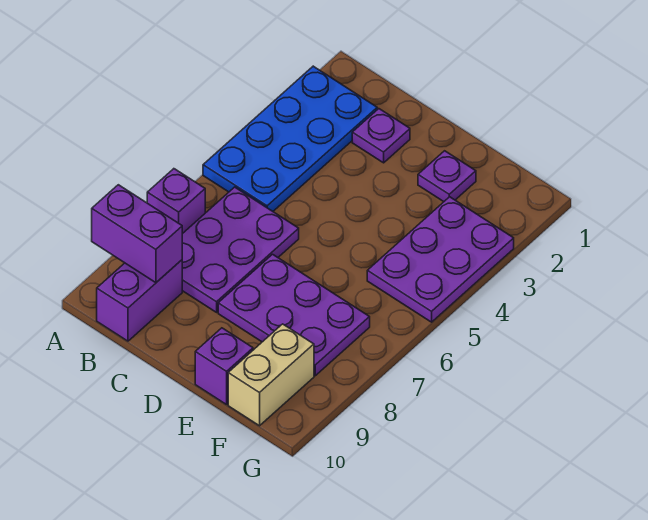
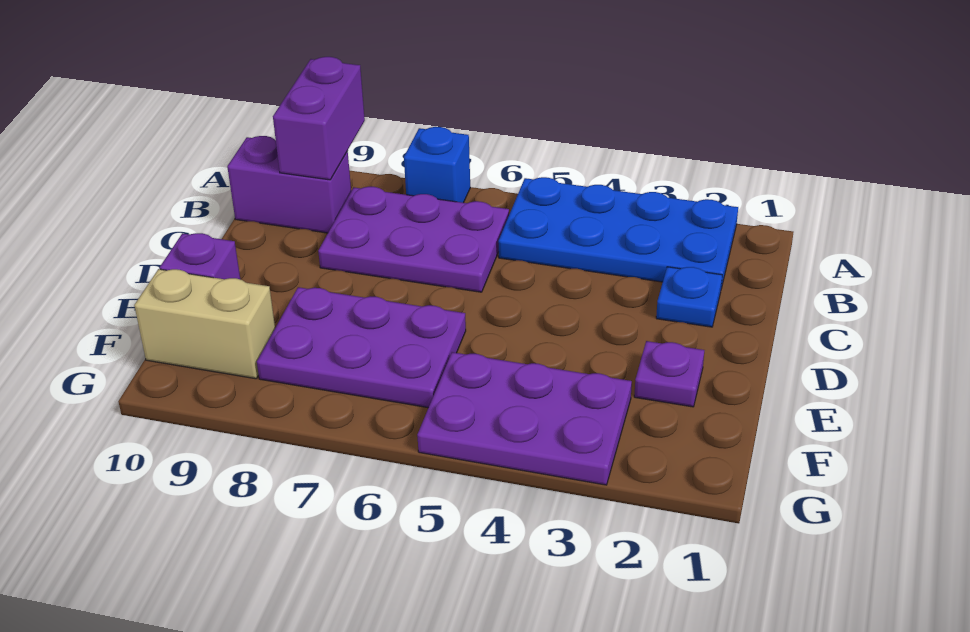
purple 1x1 brick [147,169,205,234] -> blue 1x1 brick [404,127,470,203]
purple 1x1 plate [352,109,410,163] -> blue 1x1 plate [656,267,722,327]
purple 2x3 plate [218,254,370,376] -> purple 2x3 plate turned to [257,287,466,408]

